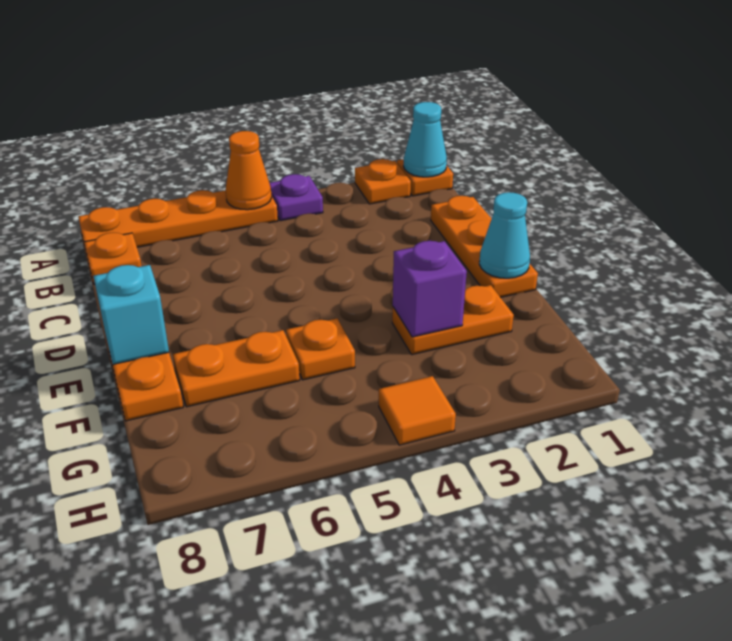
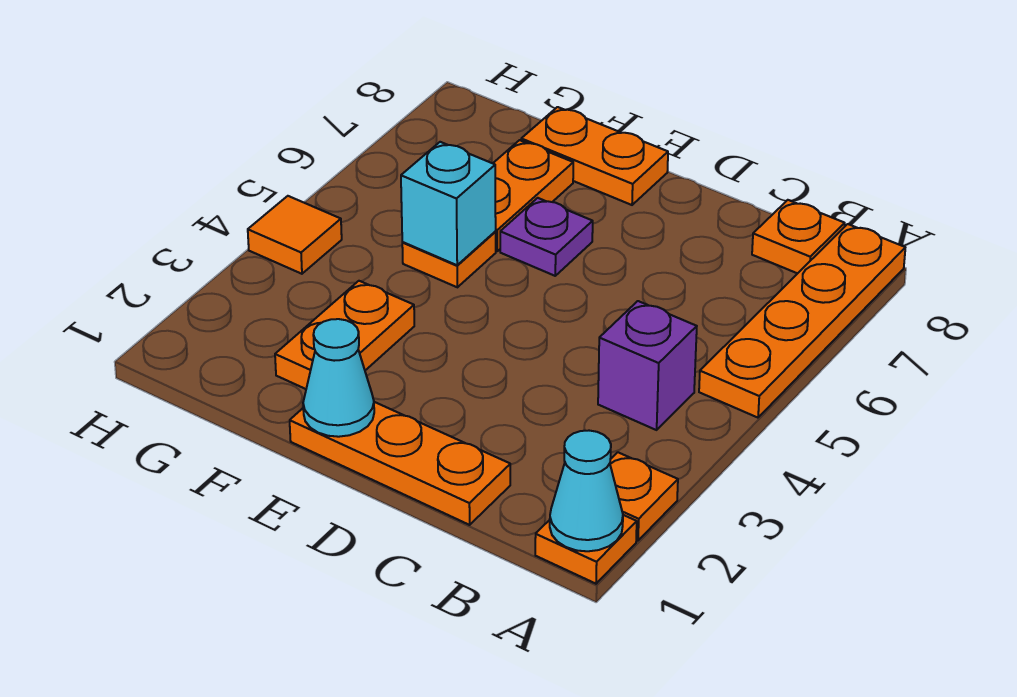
purple 1x1 plate [270,174,323,221] -> purple 1x1 plate moved to [500,198,593,276]
orange 1x1 cone [225,131,272,210] -> none
cyan 1x1 brick [93,265,169,364] -> cyan 1x1 brick moved to [401,142,496,265]
purple 1x1 brick [393,241,467,337] -> purple 1x1 brick moved to [598,301,697,430]

